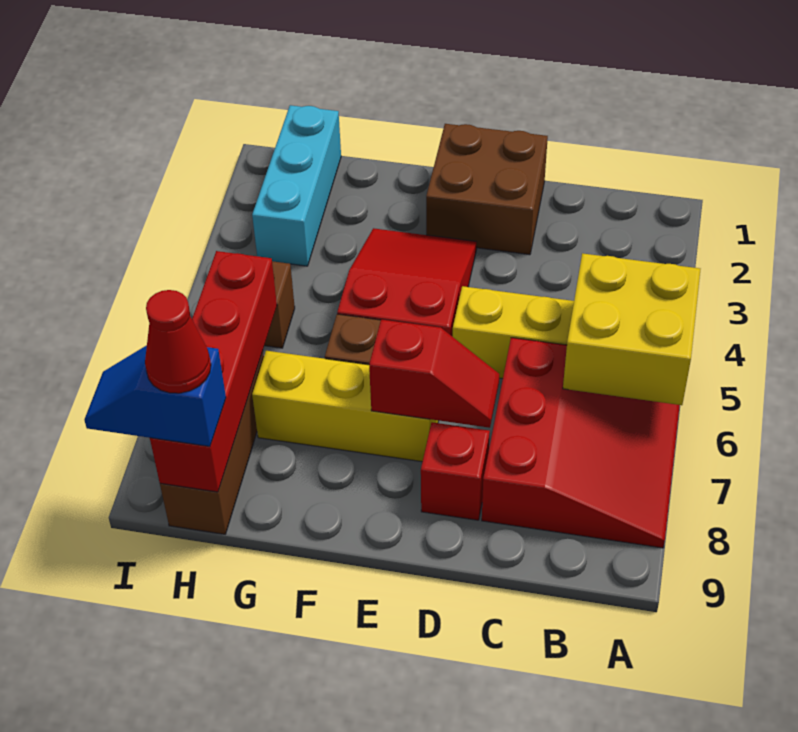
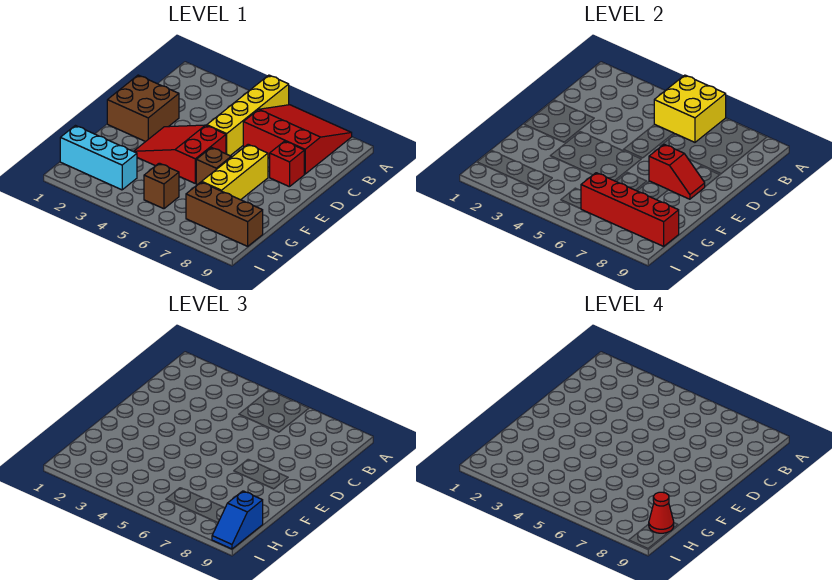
red 1x2 slope [369,320,499,428] -> red 1x2 slope turned to [649,144,705,199]

